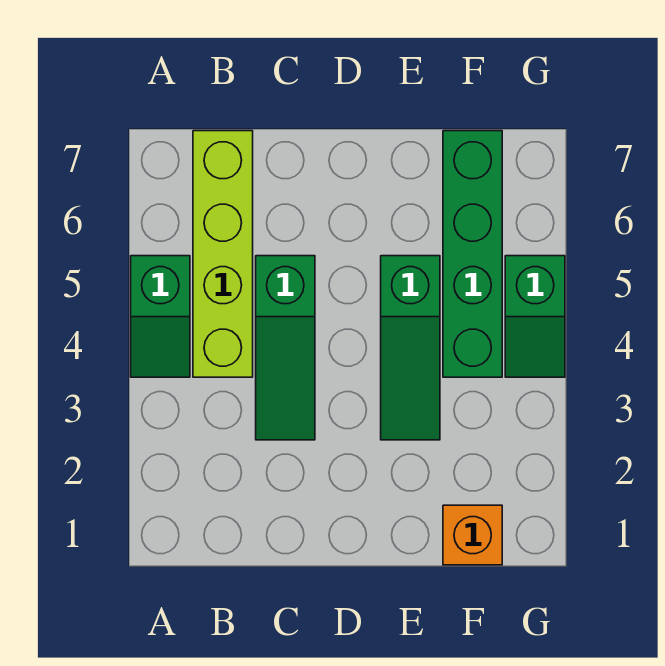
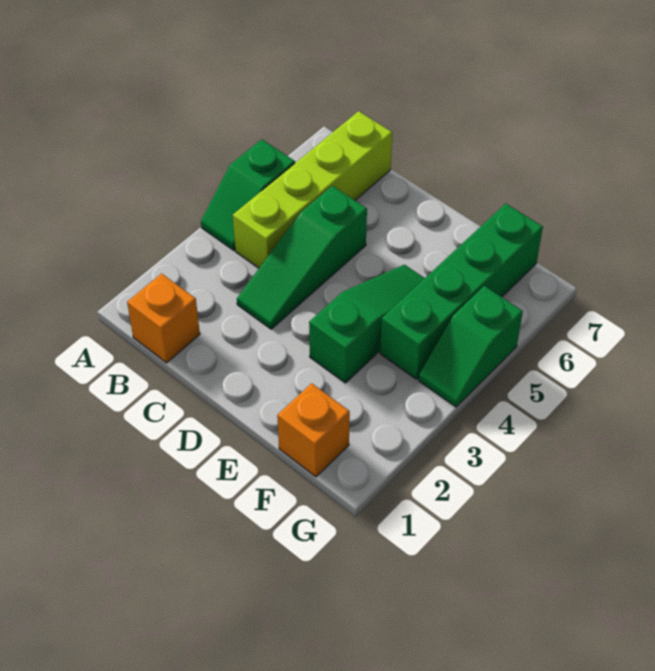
none -> orange 1x1 brick [127,274,200,363]
green 1x3 slope [381,256,440,440] -> green 1x3 slope turned to [309,265,425,383]

